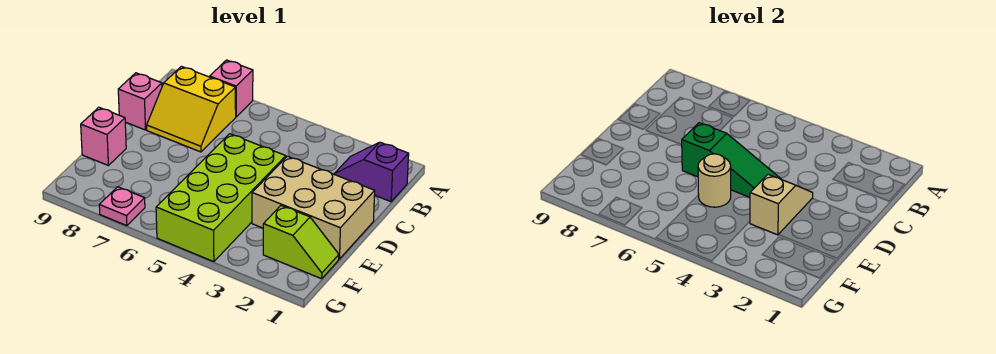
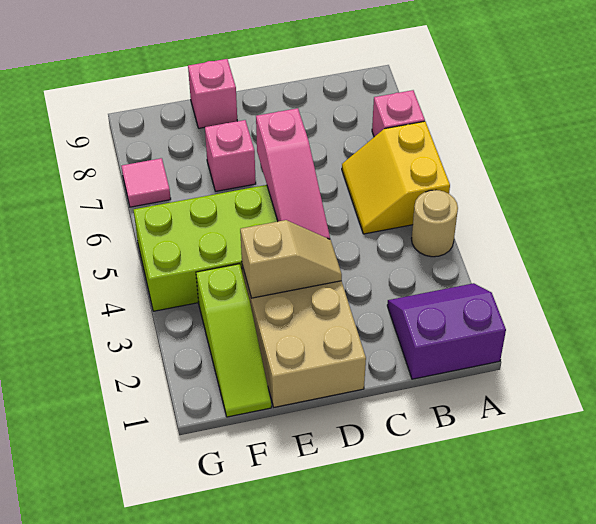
purple 1x2 slope [334,142,409,202] -> purple 2x2 slope [387,283,506,379]
yellow 2x2 slope [147,66,236,152] -> yellow 2x2 slope moved to [342,121,450,234]
pink 1x1 brick [118,73,162,130] -> pink 1x1 brick moved to [205,120,256,191]
green 1x3 slope [682,123,781,197] -> pink 1x3 slope [256,108,330,239]
tan 1x1 round brick [698,154,731,207] -> tan 1x1 round brick moved to [411,190,458,257]
lime 1x2 slope [263,206,339,279] -> lime 1x3 slope [196,264,271,417]
pink 1x1 plate [99,187,145,226] -> pink 1x1 tile [121,158,171,207]

